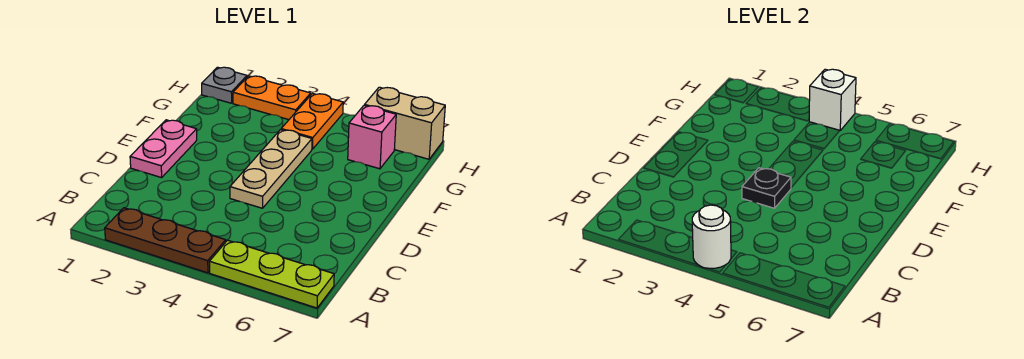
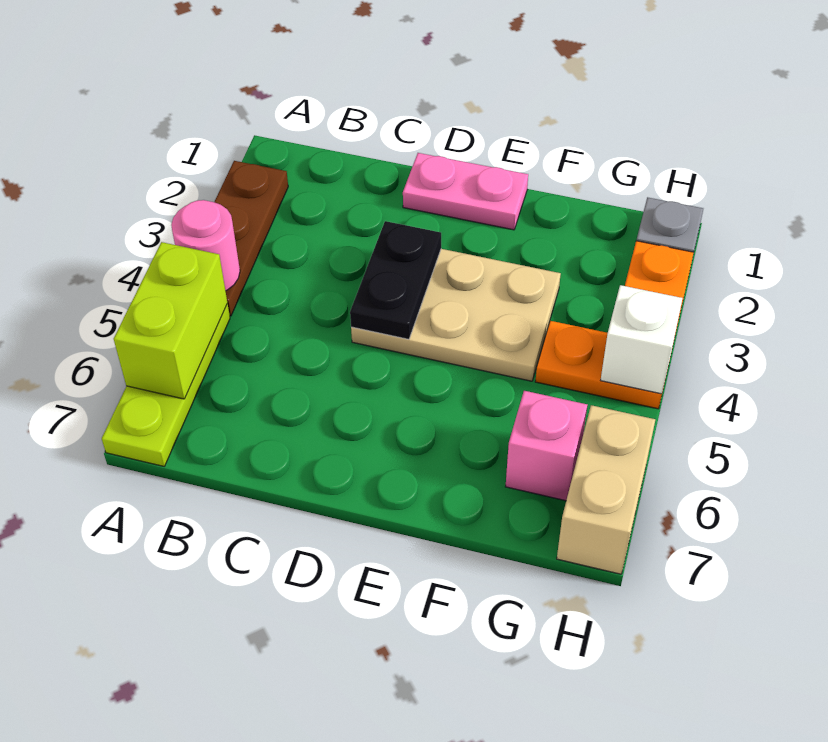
white 1x1 round brick [692,205,731,269] -> pink 1x1 round brick [171,200,240,291]
none -> lime 1x2 brick [114,242,227,399]
tan 1x3 plate [230,130,312,208] -> tan 2x3 plate [351,249,561,381]
black 1x1 plate [742,168,791,208] -> black 1x2 plate [350,221,441,339]

